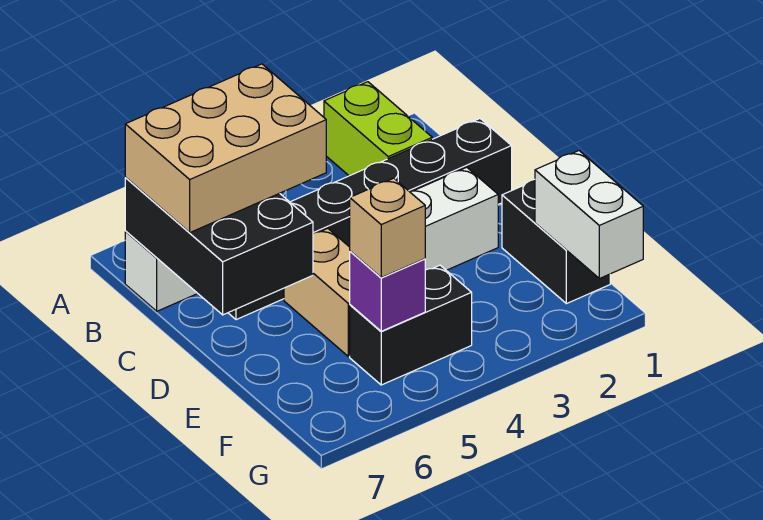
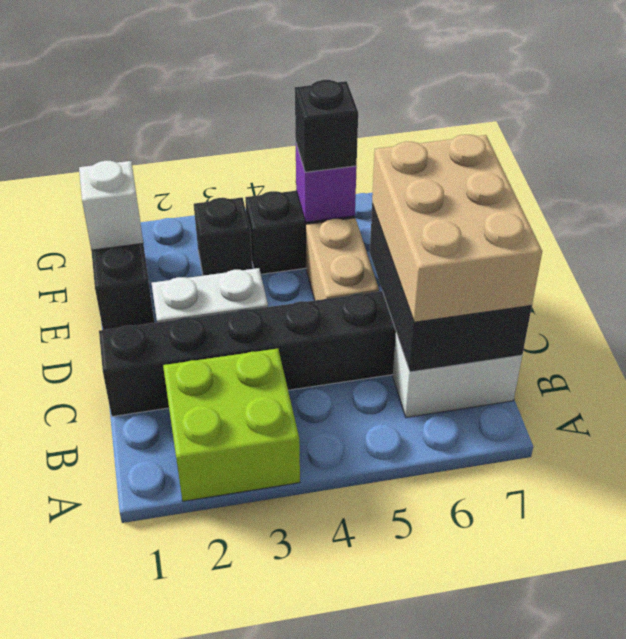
lime 1x2 brick [324,82,432,176] -> lime 2x2 brick [163,349,300,501]
tan 2x3 brick [125,64,326,232] -> tan 2x3 brick turned to [372,135,542,322]
white 1x2 brick [535,151,643,278] -> white 1x1 brick [79,161,143,250]
none -> black 1x1 brick [194,197,252,276]
tan 1x1 brick [350,178,425,278] -> black 1x1 brick [295,80,358,172]

